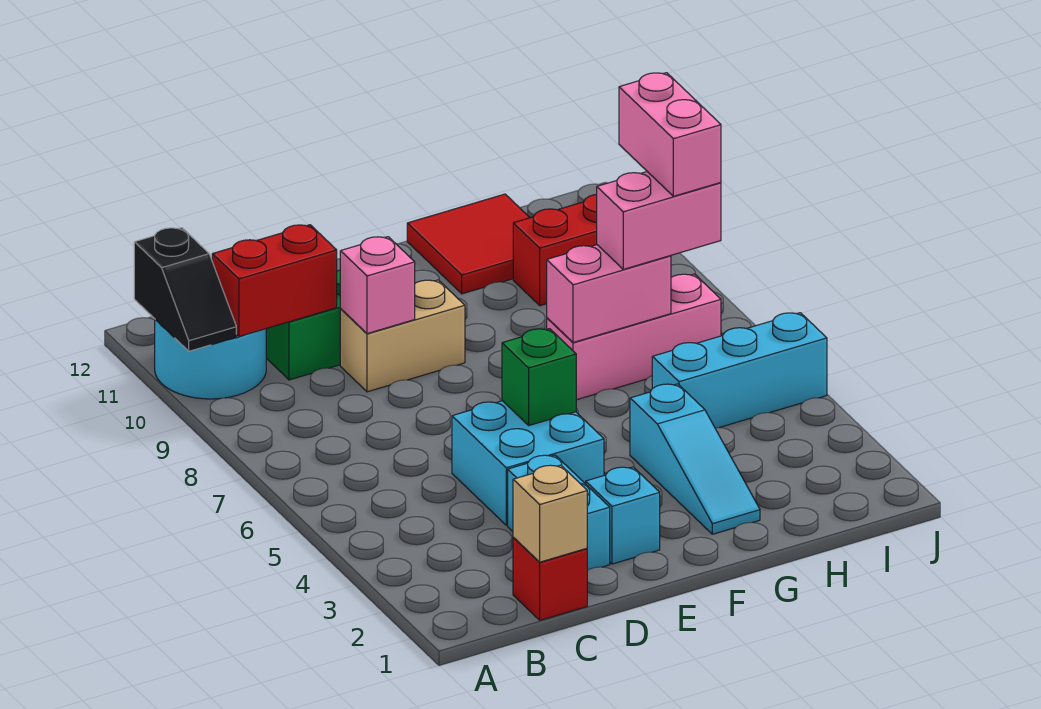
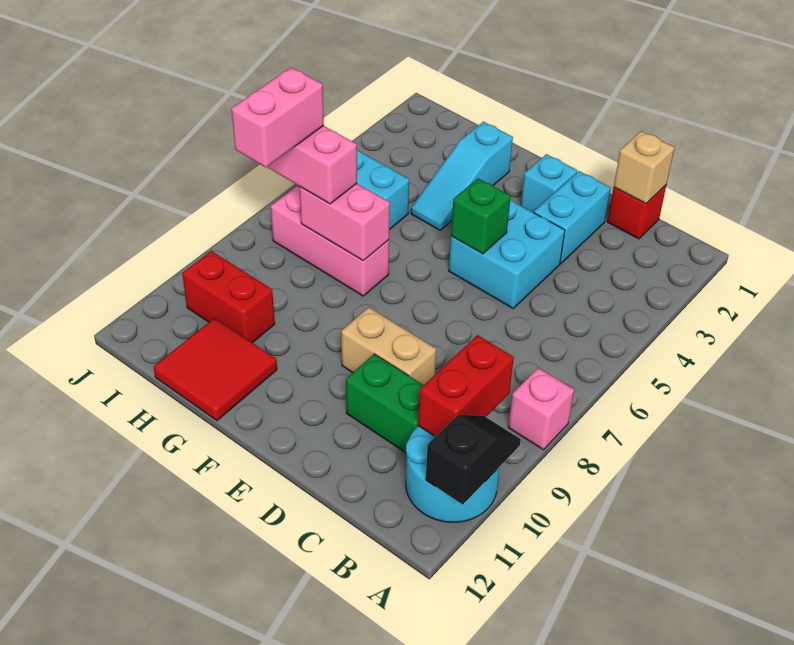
red 1x2 brick [212,225,337,336] -> red 1x2 brick turned to [418,335,514,436]
pink 1x1 brick [340,237,415,334] -> pink 1x1 brick moved to [508,368,574,450]
cyan 1x3 slope [630,384,760,534] -> cyan 1x3 slope turned to [411,122,513,230]

